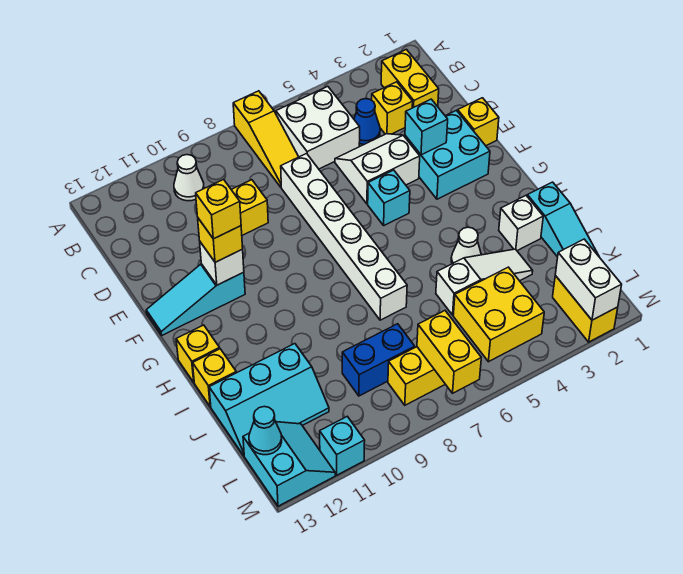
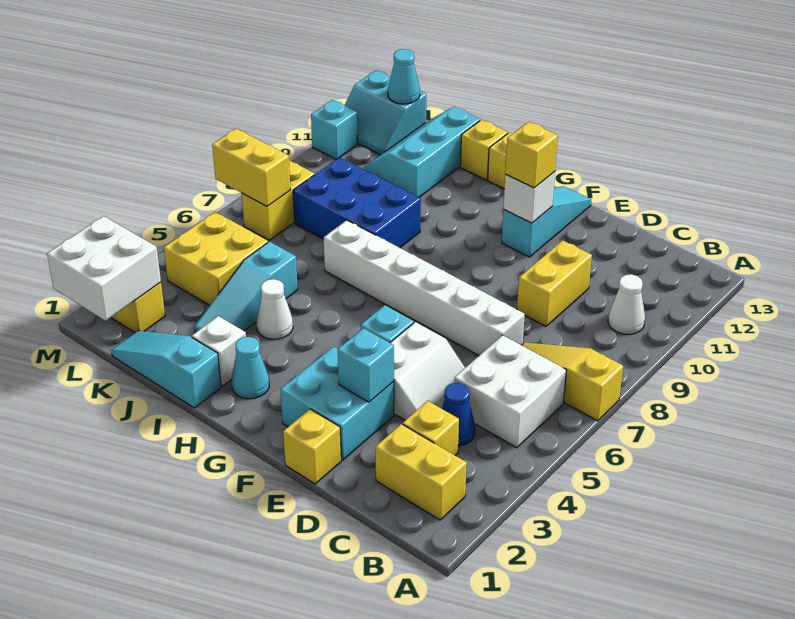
yellow 1x1 brick [196,180,241,239] -> none
none -> cyan 1x1 cone [231,337,269,399]
white 1x3 slope [436,249,533,315] -> cyan 1x3 slope [194,242,298,333]
blue 1x2 brick [342,324,415,396] -> blue 2x3 brick [293,157,421,248]
white 1x2 brick [555,239,622,320] -> white 2x2 brick [47,216,161,321]

